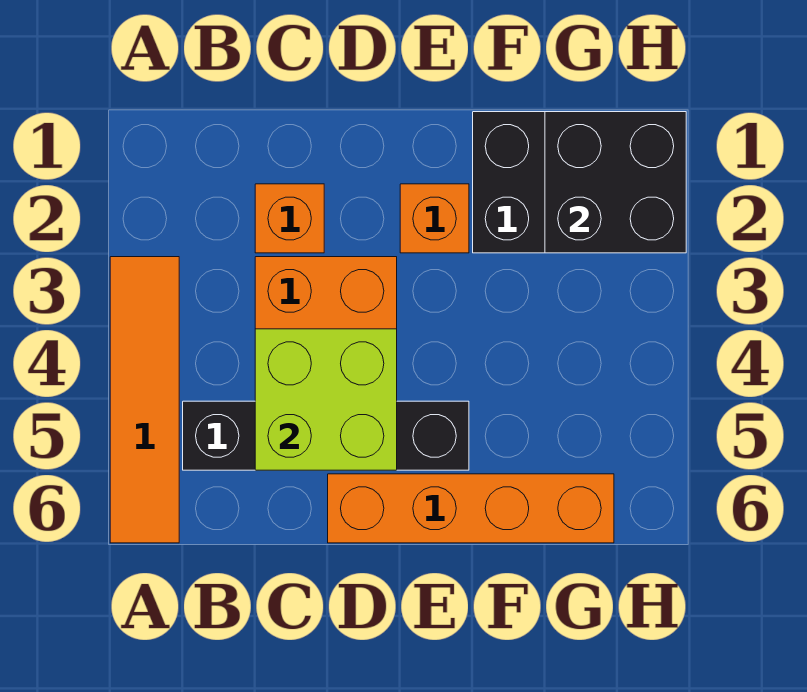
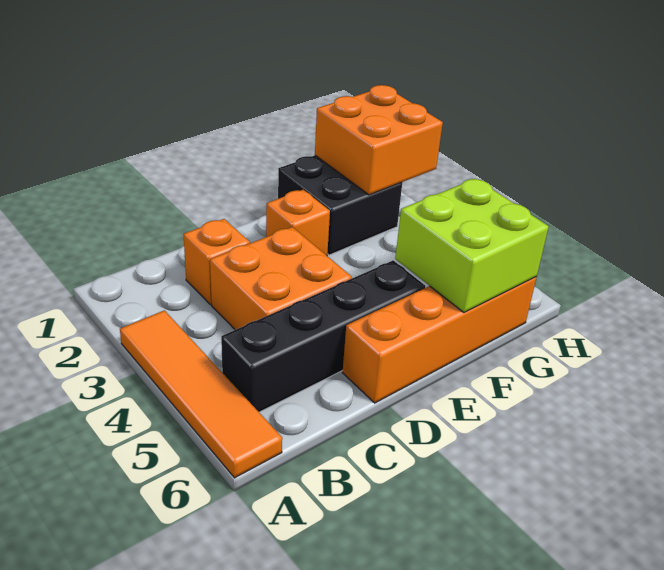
lime 2x2 brick [255,329,397,470] -> lime 2x2 brick moved to [395,179,549,312]
black 2x2 brick [545,112,686,253] -> orange 2x2 brick [315,85,443,195]

